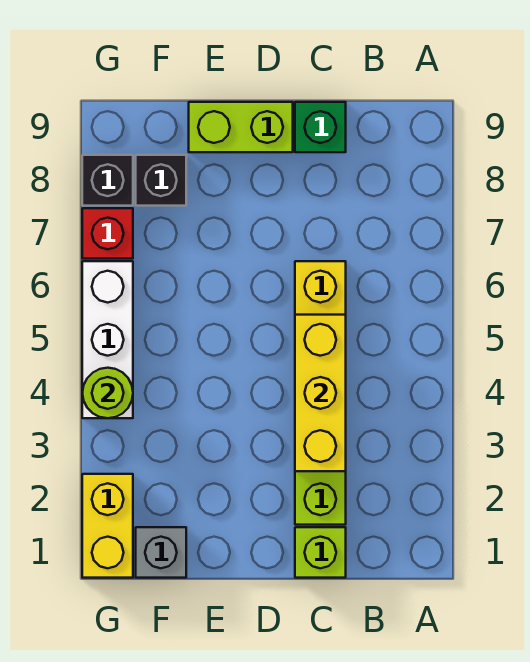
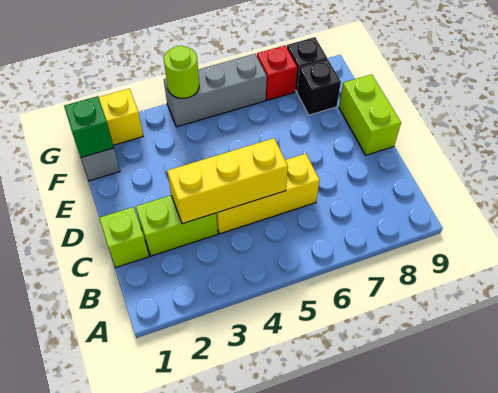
green 1x1 brick [295,102,346,152] -> green 1x1 brick moved to [64,96,114,158]
white 1x3 brick [82,261,133,418] -> grey 1x3 brick [164,54,267,127]

